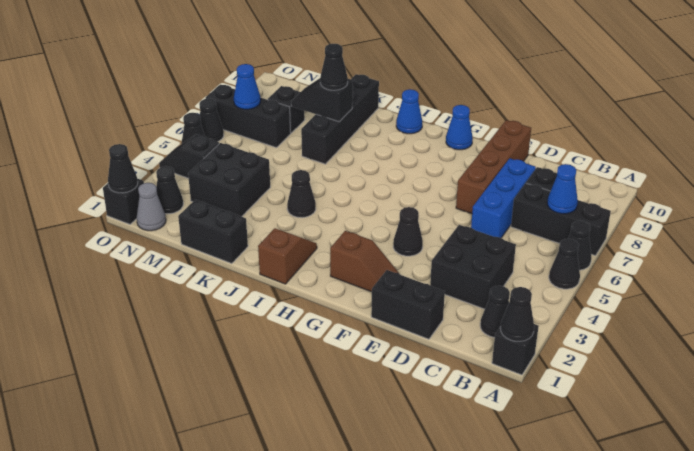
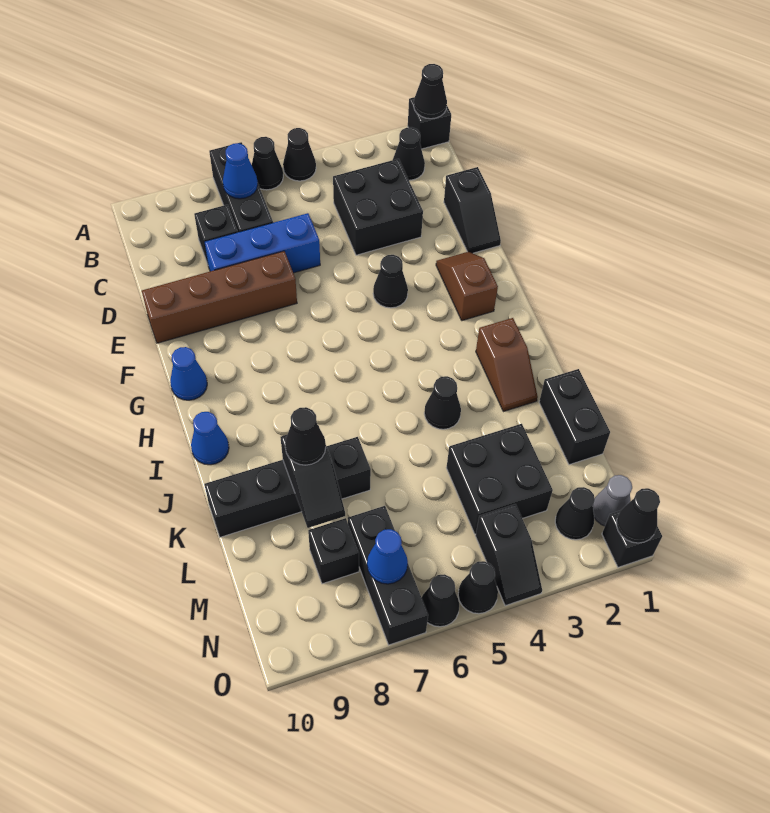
black 1x2 brick [371,270,445,339] -> black 1x2 slope [444,167,501,253]
brown 1x2 slope [258,228,317,284] -> brown 1x2 slope turned to [476,318,538,412]

